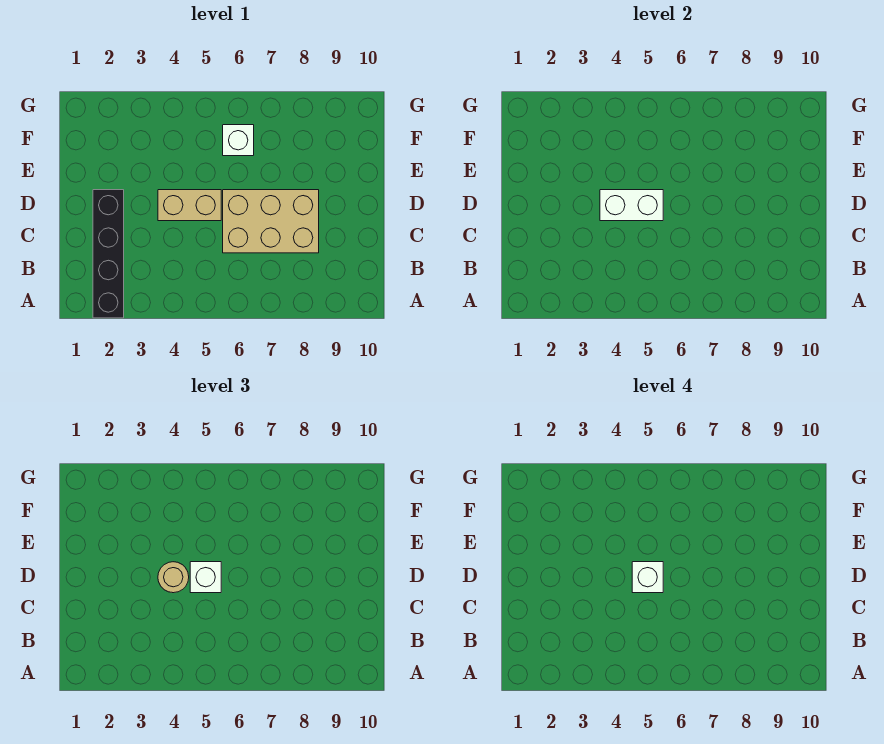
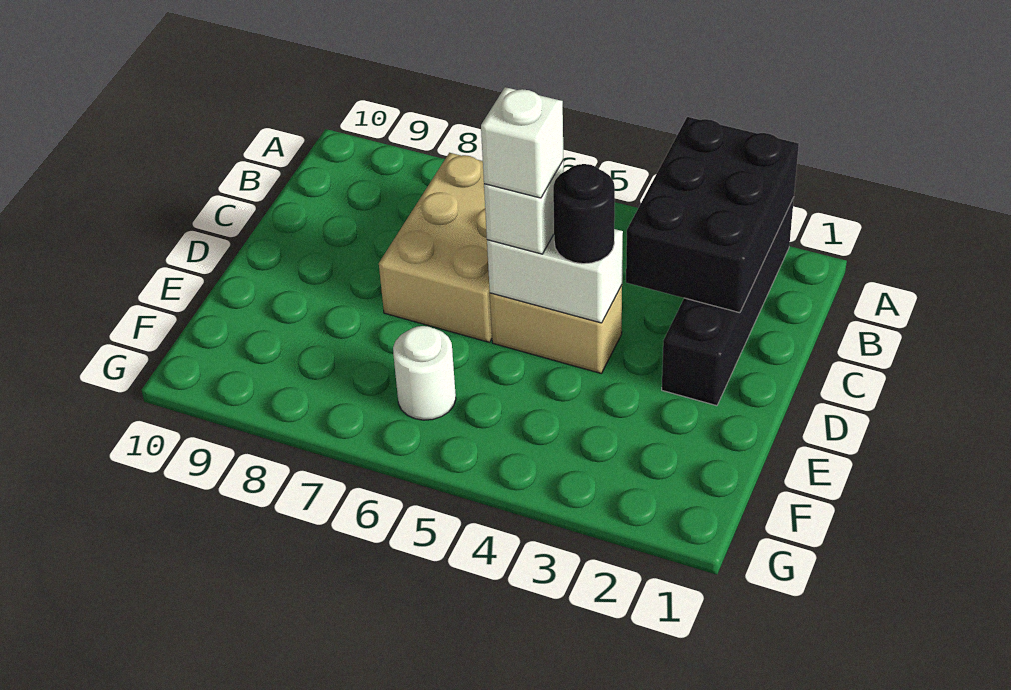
none -> black 2x3 brick [626,117,799,313]
tan 2x3 brick [223,190,319,253] -> tan 2x3 brick turned to [379,153,492,342]
tan 1x1 round brick [158,562,189,593] -> black 1x1 round brick [553,164,615,264]
white 1x1 brick [223,125,254,156] -> white 1x1 round brick [393,326,456,420]

